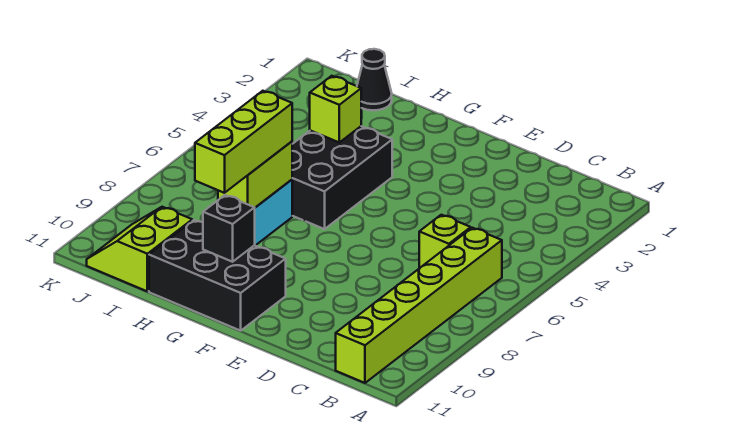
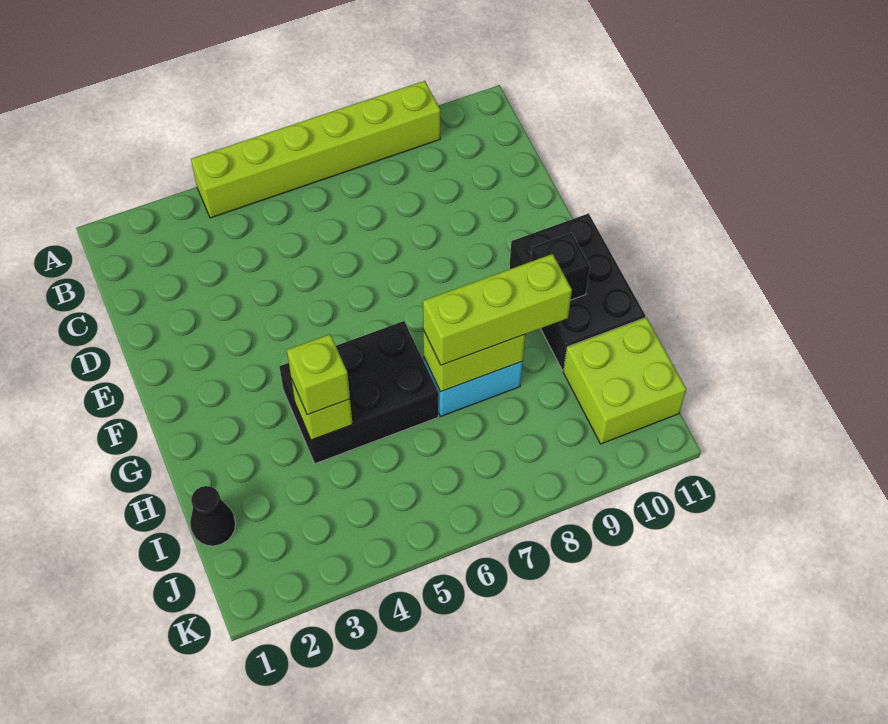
lime 1x6 brick [336,228,502,383] -> lime 1x6 brick moved to [191,81,440,218]
lime 1x1 brick [419,215,471,268] -> lime 1x1 brick moved to [287,334,350,415]
lime 2x2 slope [87,207,192,291] -> lime 2x2 brick [563,317,686,444]

